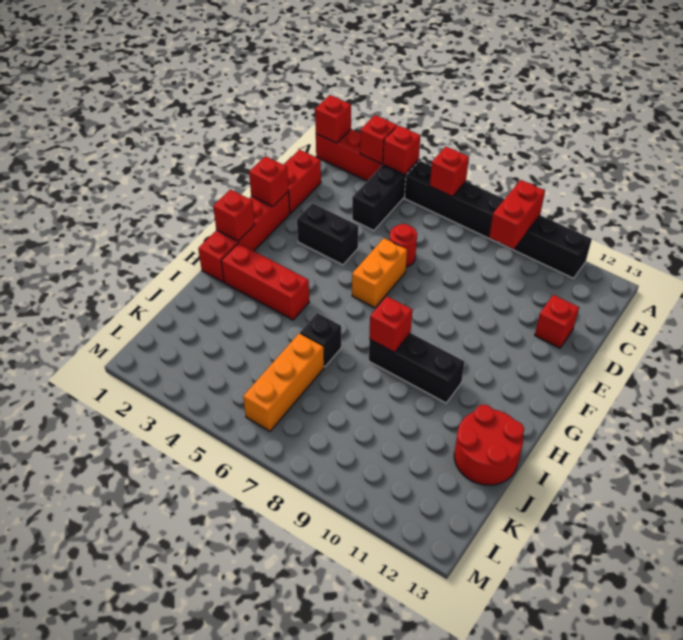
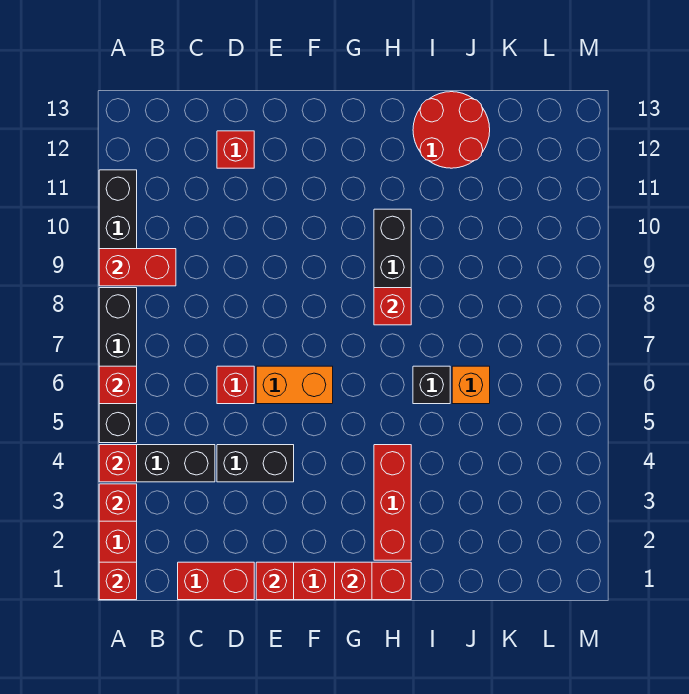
red 1x1 round brick [389,224,417,267] -> red 1x1 brick [217,366,254,404]
black 1x2 brick [297,203,358,265] -> black 1x2 brick turned to [217,445,294,482]
orange 1x3 brick [243,333,324,431] -> orange 1x1 brick [452,366,490,404]

